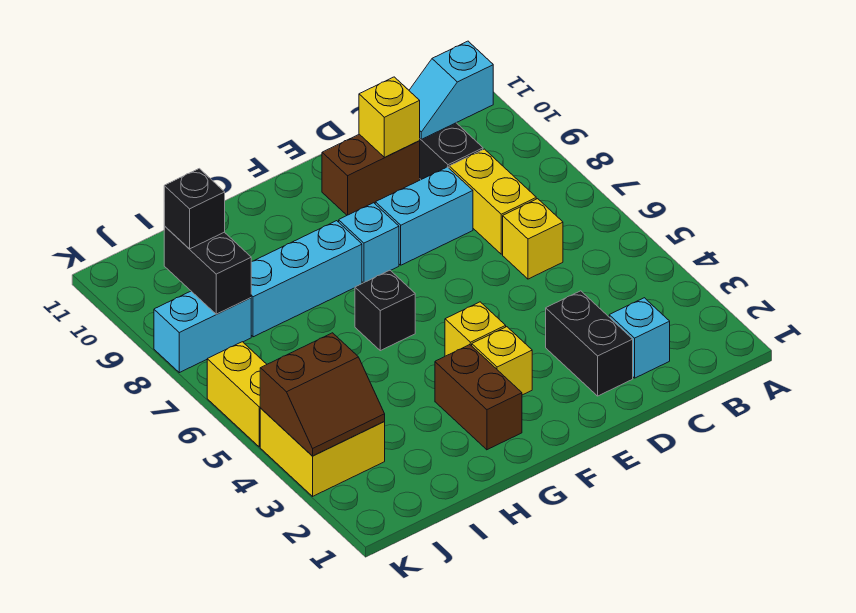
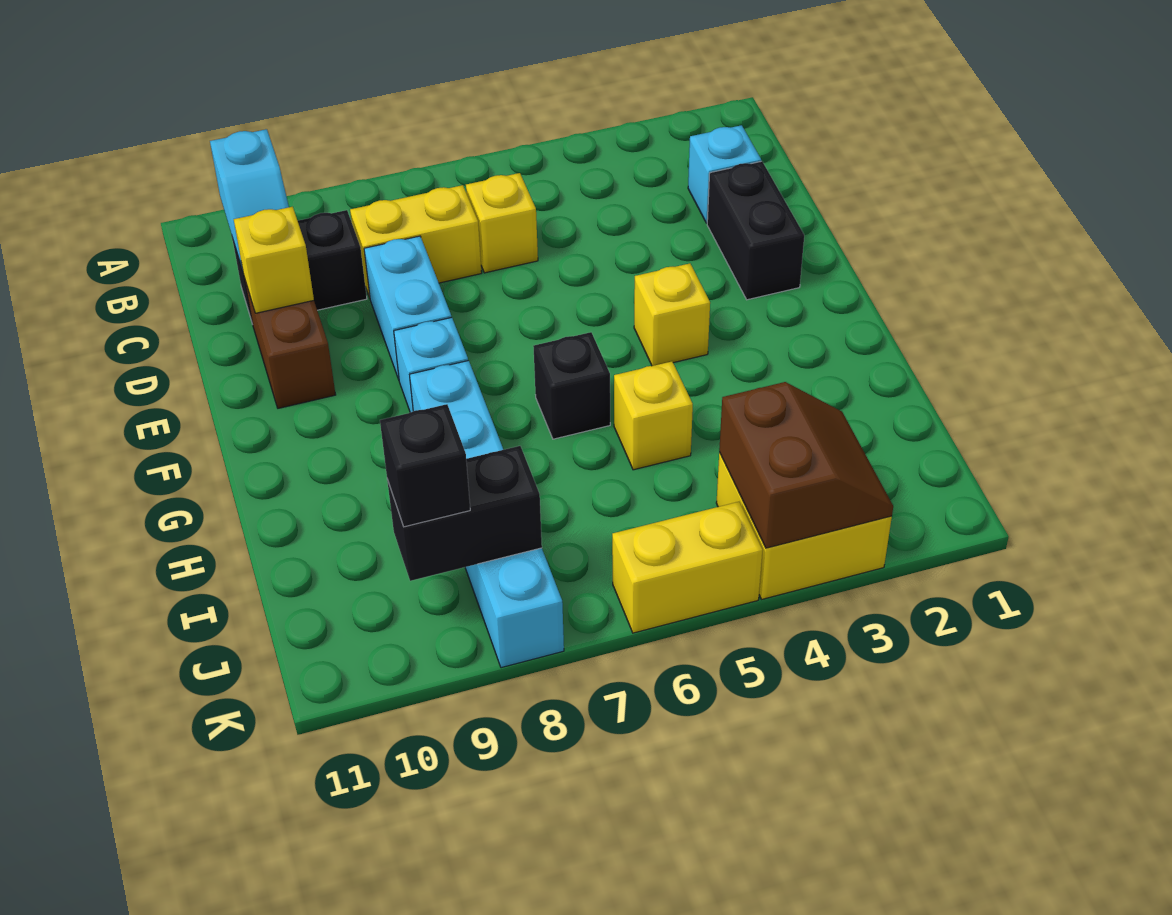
black 1x2 brick [546,291,633,396] -> black 1x2 brick turned to [707,161,804,300]
yellow 1x1 brick [472,327,532,395] -> yellow 1x1 brick moved to [614,361,693,470]
brown 1x2 brick [435,345,522,450] -> none

